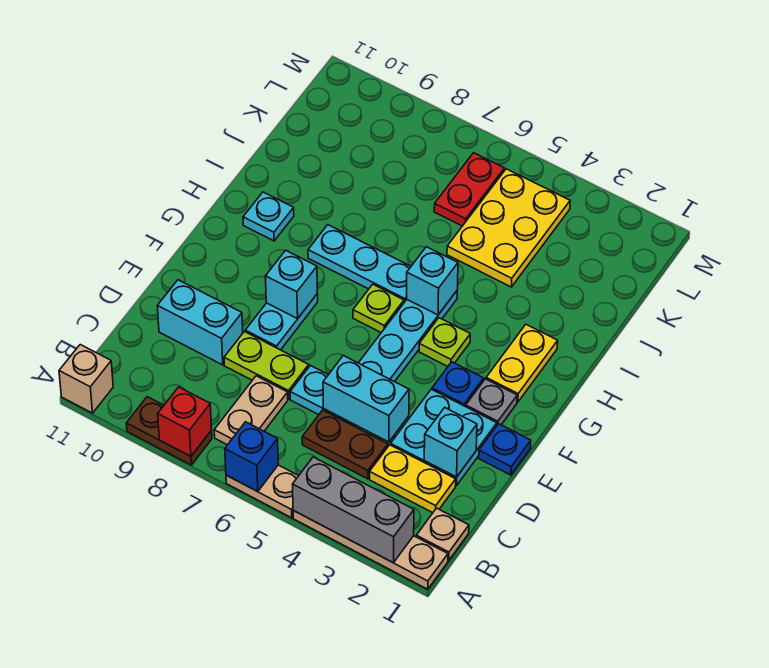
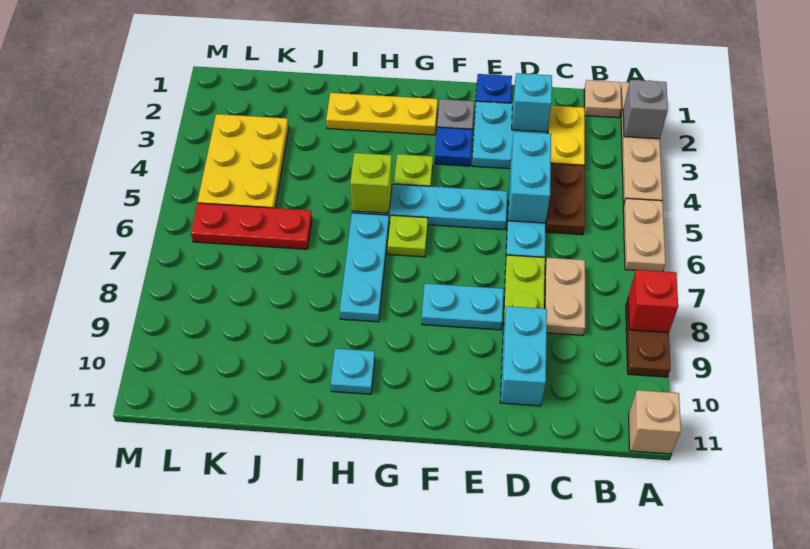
grey 1x3 brick [293,457,414,563] -> grey 1x1 brick [623,80,668,139]
blue 1x1 brick [225,422,278,492] -> none
tan 1x2 plate [214,376,288,445] -> tan 1x2 plate turned to [545,258,585,335]
cyan 1x1 brick [266,250,317,319] -> none
yellow 1x2 plate [486,325,558,402] -> yellow 1x3 plate [326,93,438,135]
cyan 1x1 brick [407,247,458,315] -> lime 1x1 brick [350,153,392,213]
yellow 2x3 plate [447,169,570,287] -> yellow 2x3 plate turned to [198,114,289,208]
red 1x2 plate [434,153,505,226] -> red 1x3 plate [191,203,312,249]

